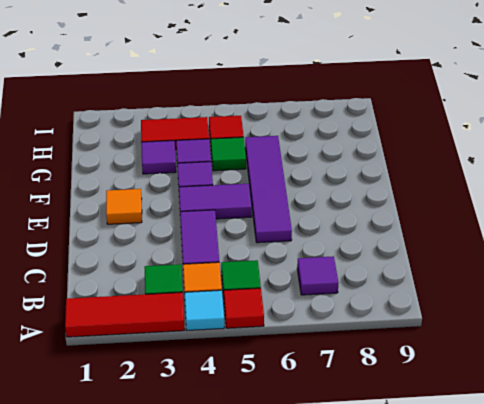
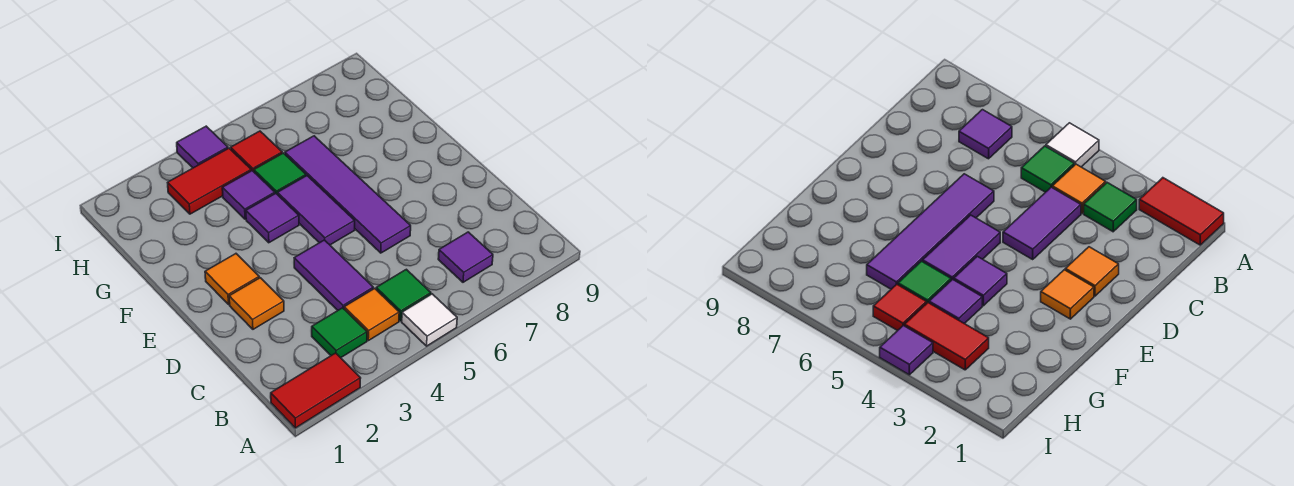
red 1x3 tile [65,292,185,337] -> red 1x2 tile [271,353,361,428]
cyan 1x1 tile [185,290,224,331] -> none
red 1x1 tile [224,288,264,328] -> white 1x1 tile [402,294,457,346]
none -> orange 1x1 tile [229,278,284,329]
purple 1x2 tile [179,184,252,219] -> purple 1x2 tile turned to [277,176,355,245]
purple 1x1 tile [141,141,176,174] -> purple 1x1 tile moved to [177,126,228,168]

